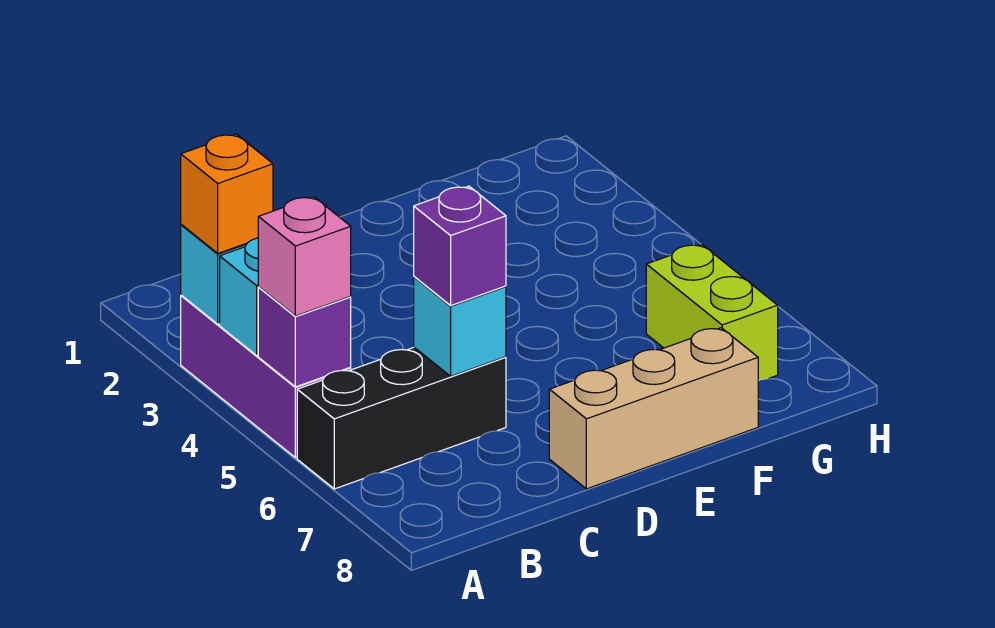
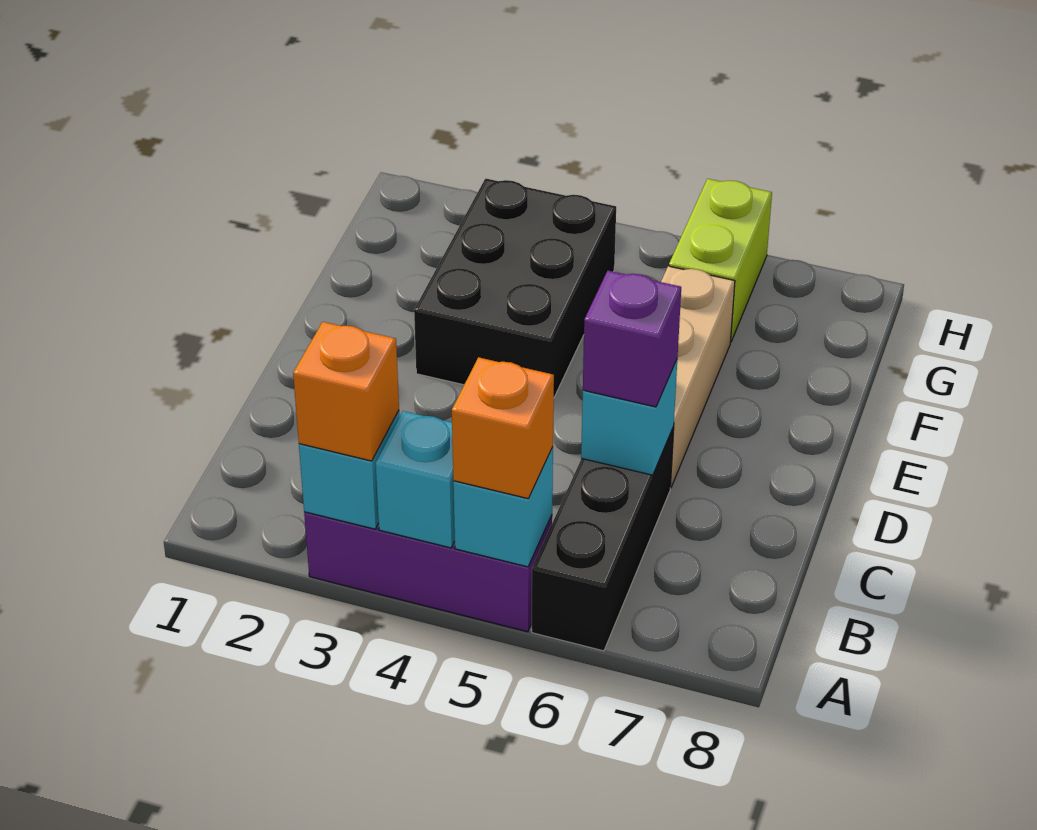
purple 1x1 brick [258,287,351,387] -> cyan 1x1 brick [453,447,553,567]
pink 1x1 brick [258,197,351,316] -> orange 1x1 brick [452,357,554,499]
tan 1x3 brick [549,328,758,489] -> tan 1x3 brick moved to [661,266,735,488]
none -> black 2x3 brick [414,179,616,397]
lime 1x2 brick [646,244,778,381] -> lime 1x2 brick turned to [669,179,772,342]

